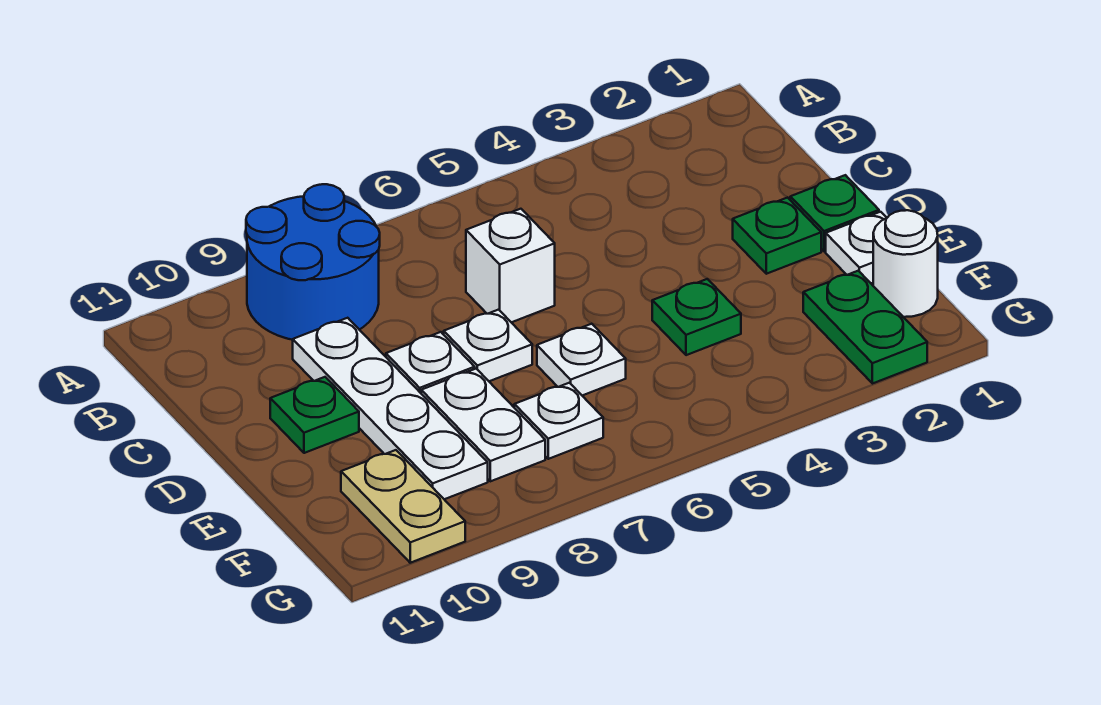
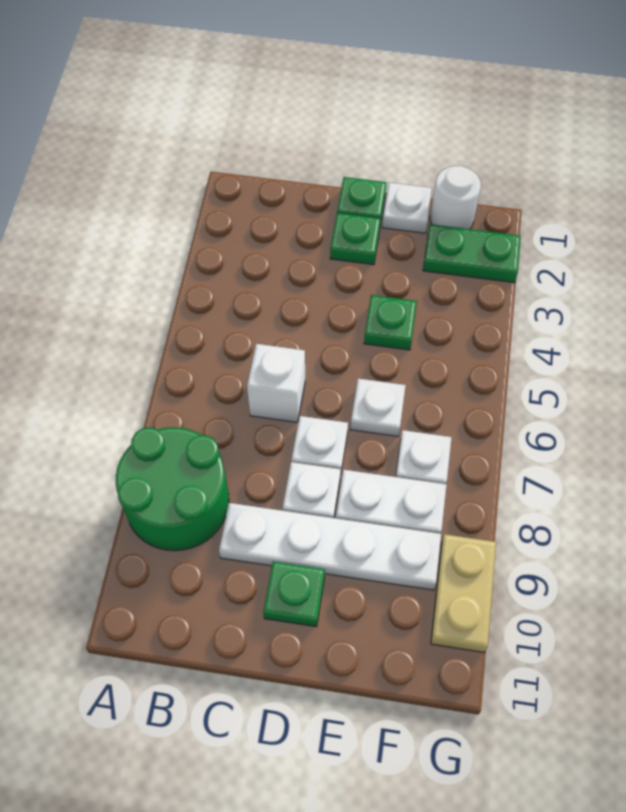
blue 2x2 round brick [246,184,380,340] -> green 2x2 round brick [116,427,229,551]
tan 1x2 plate [341,450,465,563] -> tan 1x2 plate turned to [431,534,496,652]

